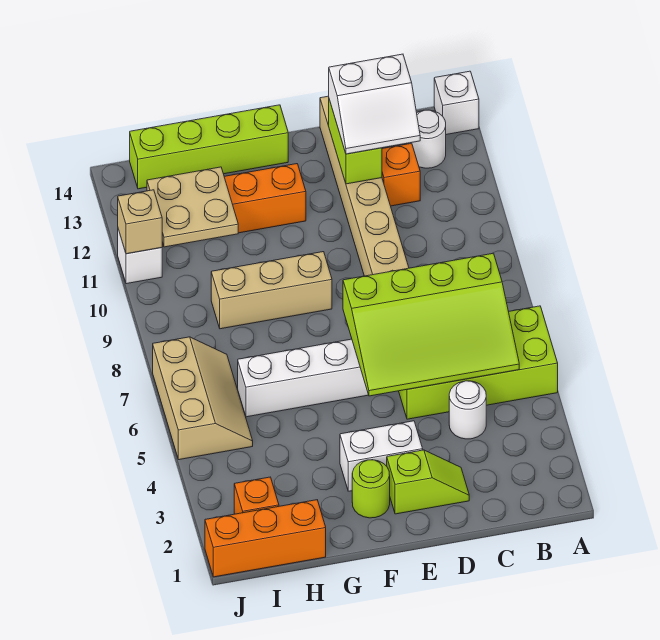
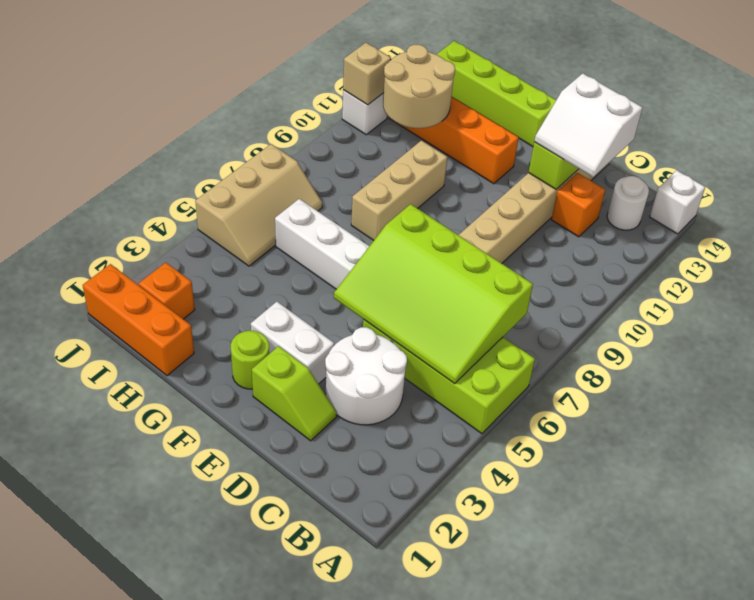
white 1x1 round brick [449,381,486,439] -> white 2x2 round brick [325,327,407,425]
tan 1x3 brick [211,252,332,329] -> tan 1x3 brick turned to [351,141,447,240]
tan 2x2 plate [147,167,238,247] -> tan 2x2 round brick [383,45,455,128]

